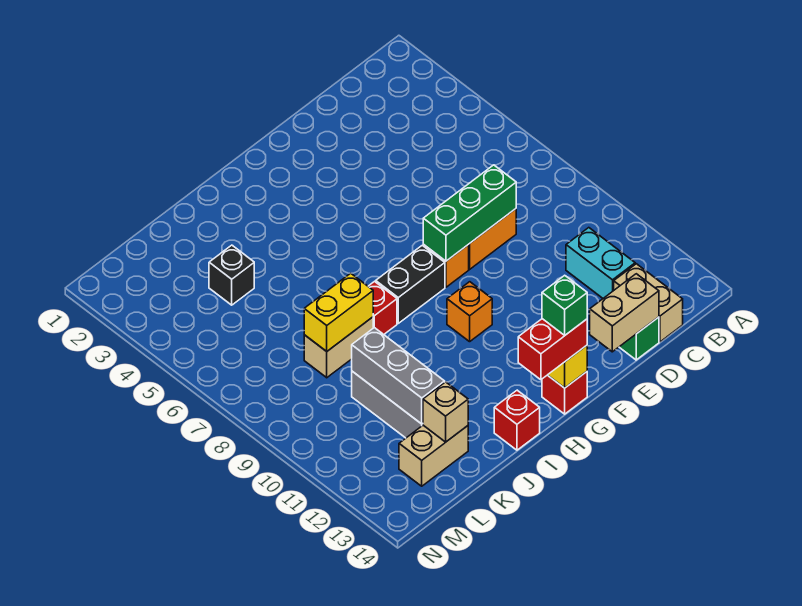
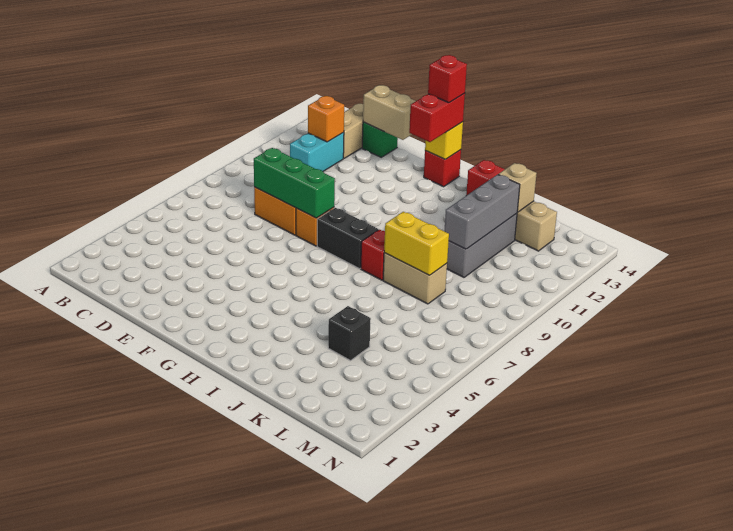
orange 1x1 brick [447,282,492,342] -> orange 1x1 brick moved to [308,96,344,142]
red 1x2 brick [518,319,587,380] -> red 1x2 brick turned to [409,93,465,142]
green 1x1 brick [542,275,587,336] -> red 1x1 brick [428,55,467,103]

